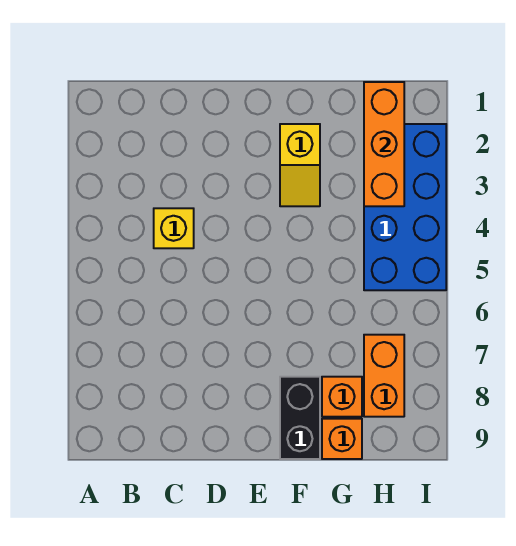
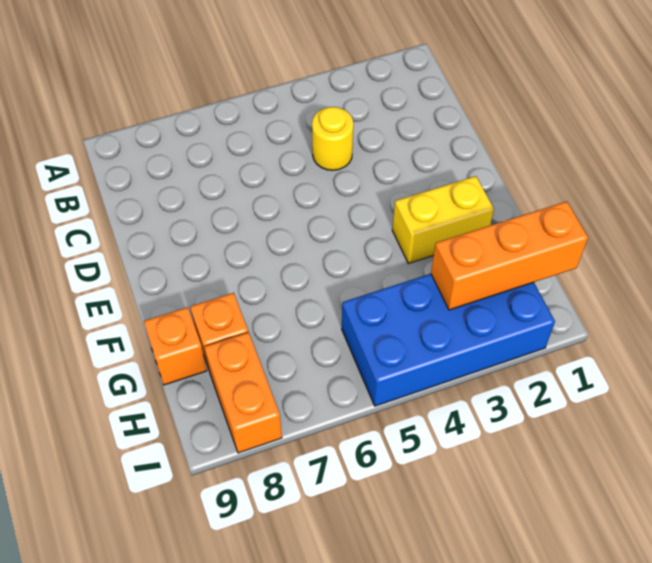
yellow 1x1 brick [154,208,194,248] -> yellow 1x1 round brick [312,107,353,170]
yellow 1x2 slope [280,124,320,206] -> yellow 1x2 brick [392,176,494,264]
black 1x2 brick [280,377,320,459] -> none
orange 1x2 brick [364,335,404,417] -> orange 1x2 brick turned to [205,332,282,453]

